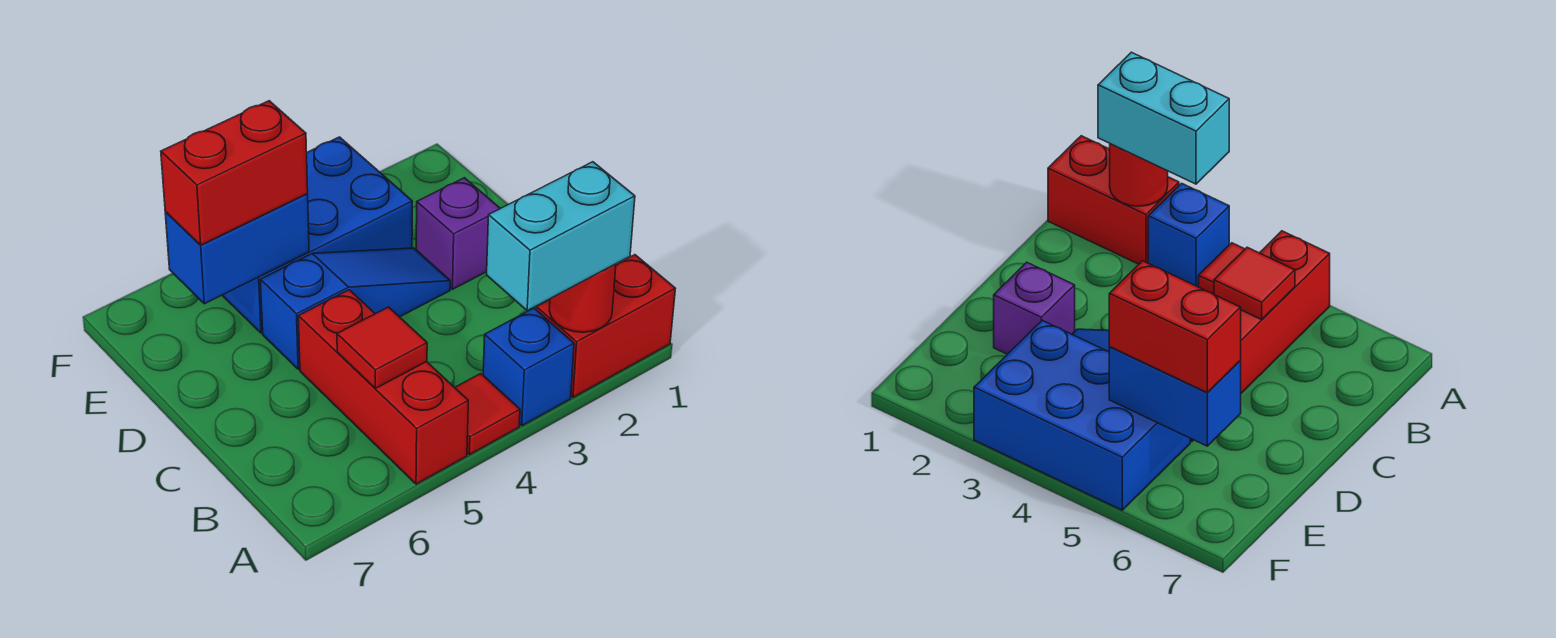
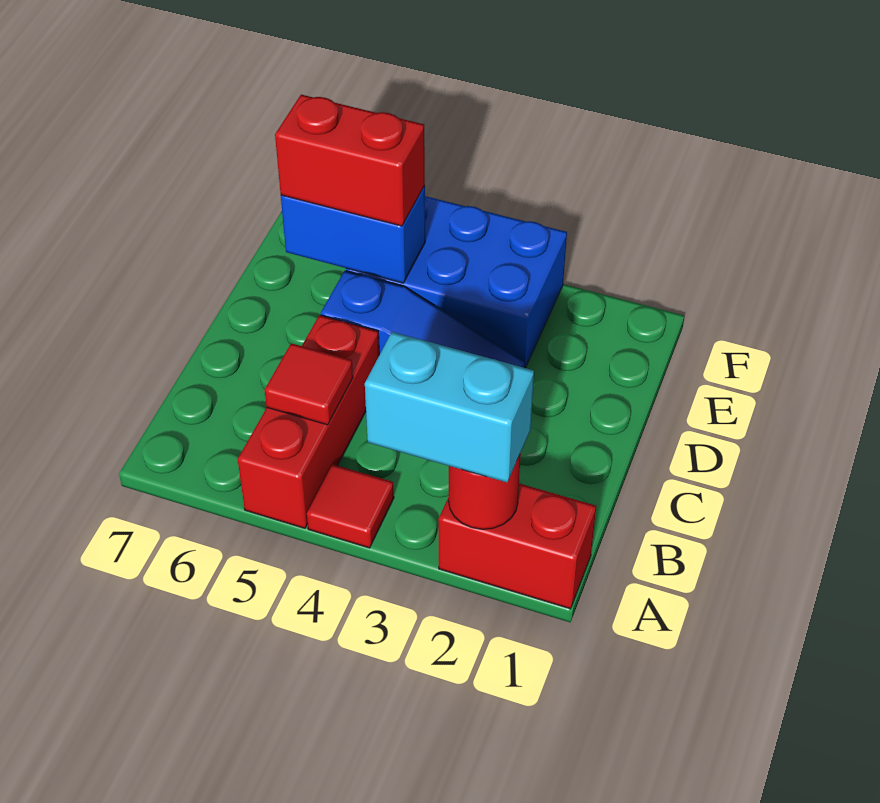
blue 1x1 brick [483,308,574,426] -> none
purple 1x1 brick [416,178,500,289] -> none

